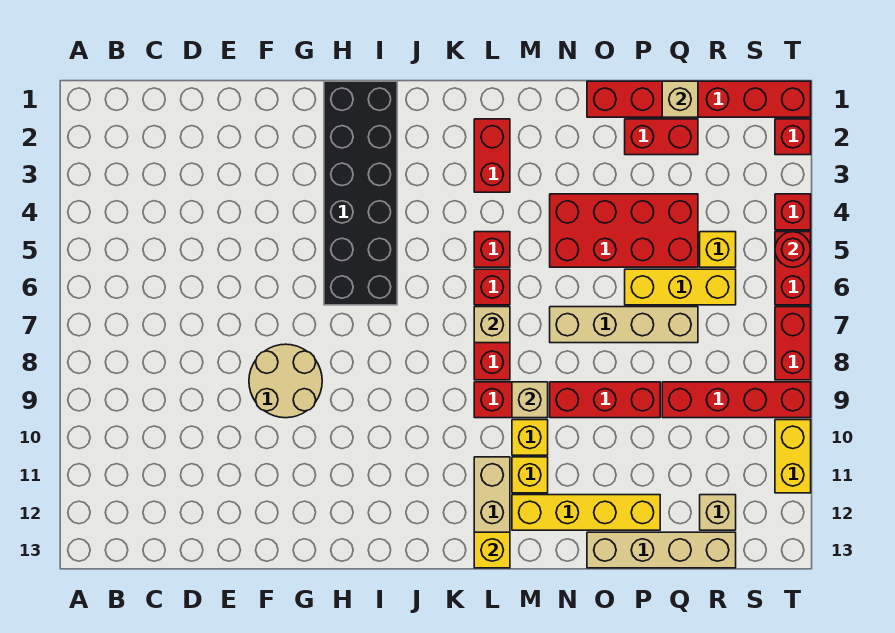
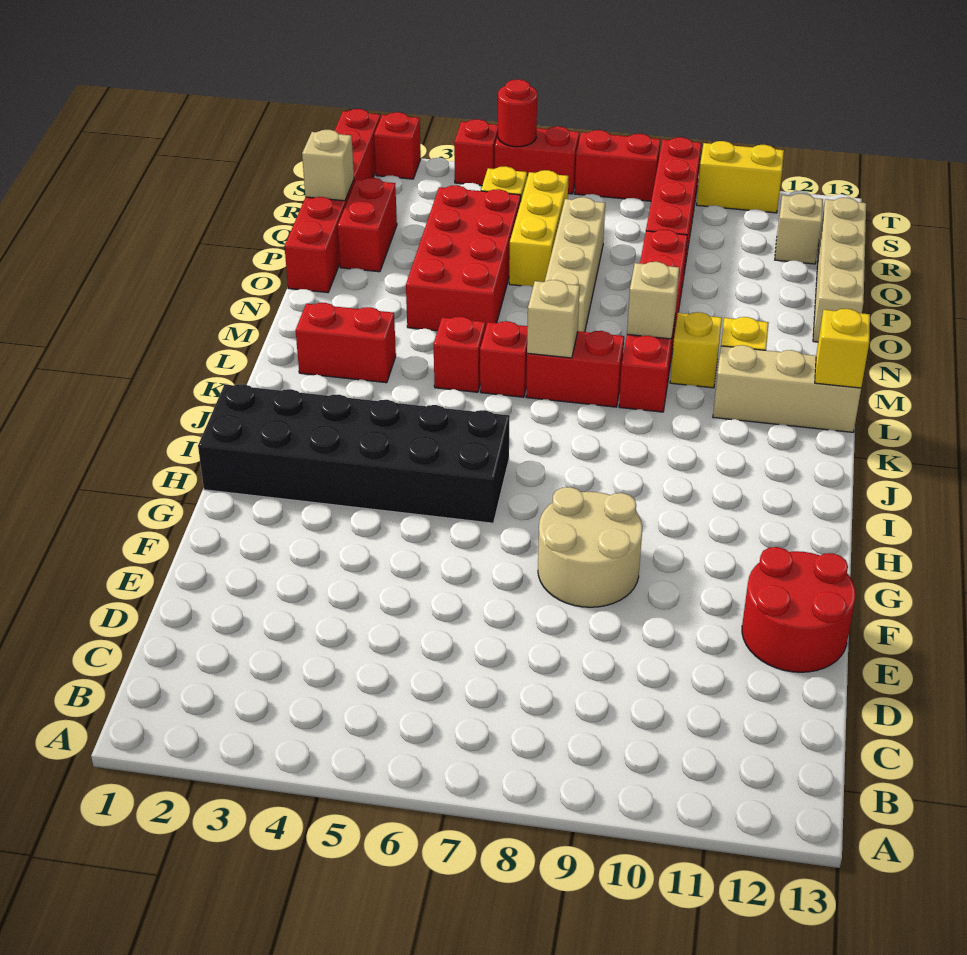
none -> red 2x2 round brick [742,547,856,672]
yellow 1x4 brick [512,495,660,530] -> none

